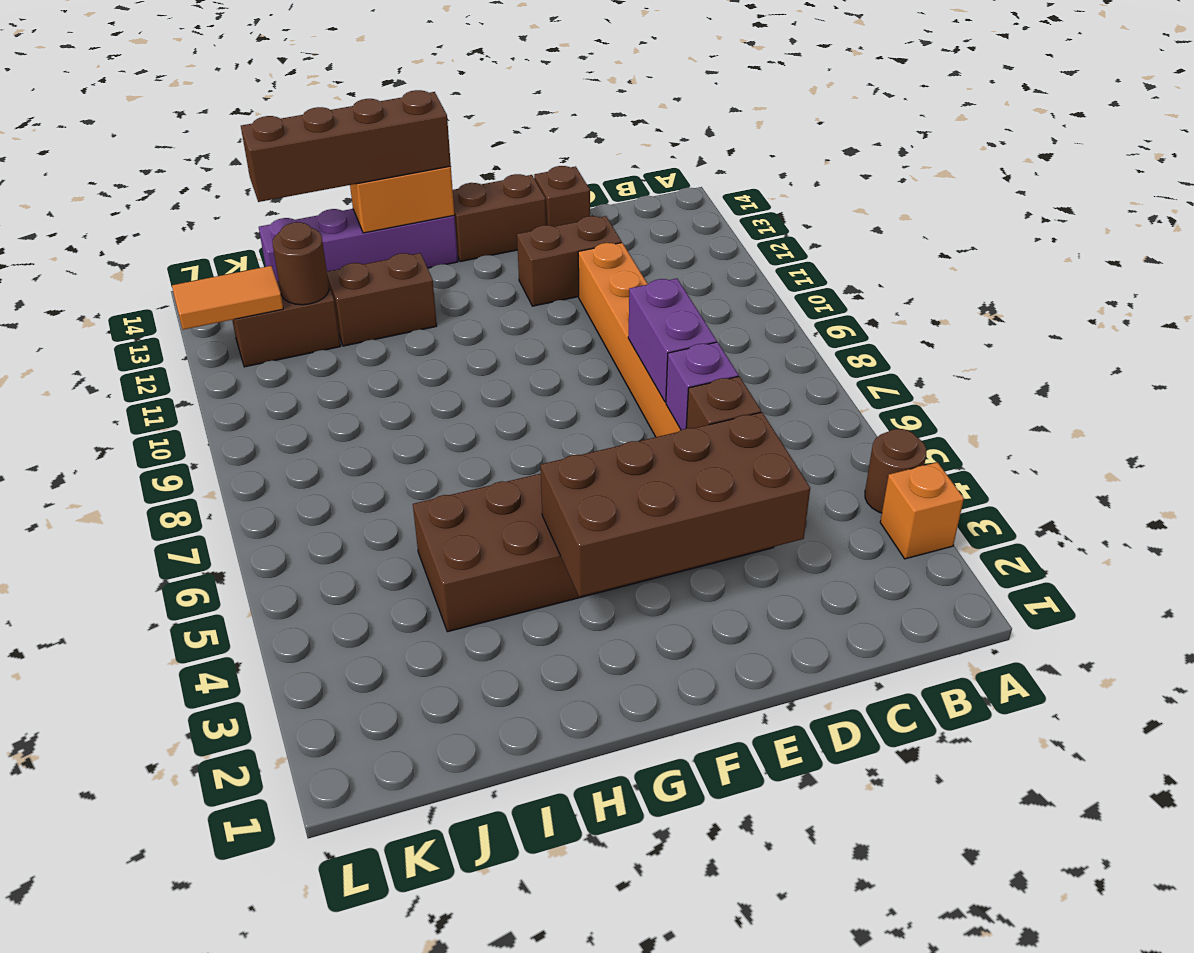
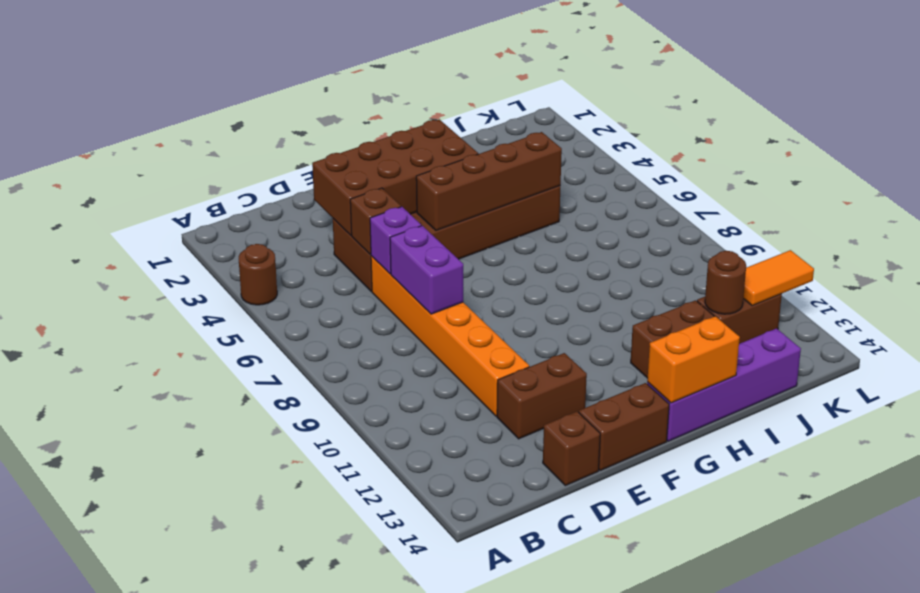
orange 1x1 brick [880,462,964,559] -> none
brown 1x4 brick [241,90,451,202] -> brown 1x4 brick moved to [416,132,562,230]

